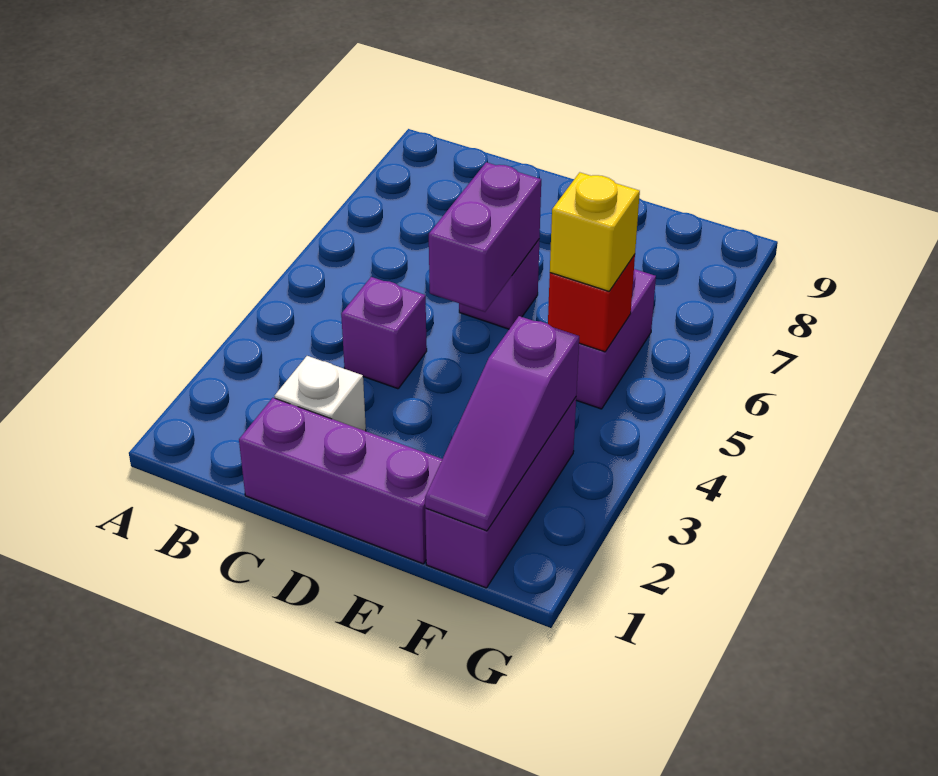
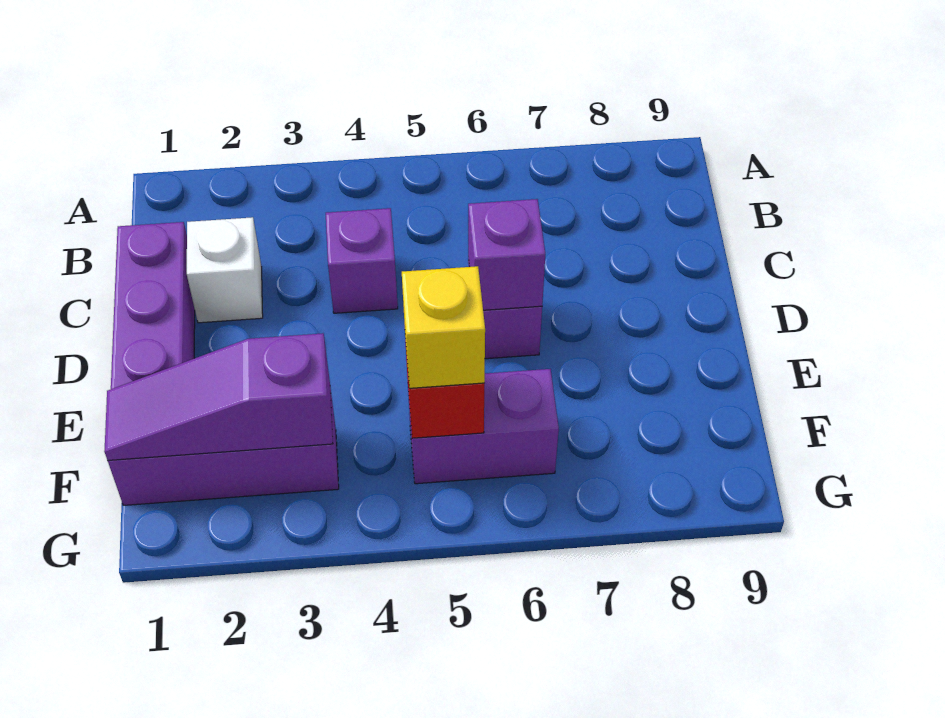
purple 1x2 brick [429,162,541,312] -> purple 1x1 brick [468,199,545,310]

